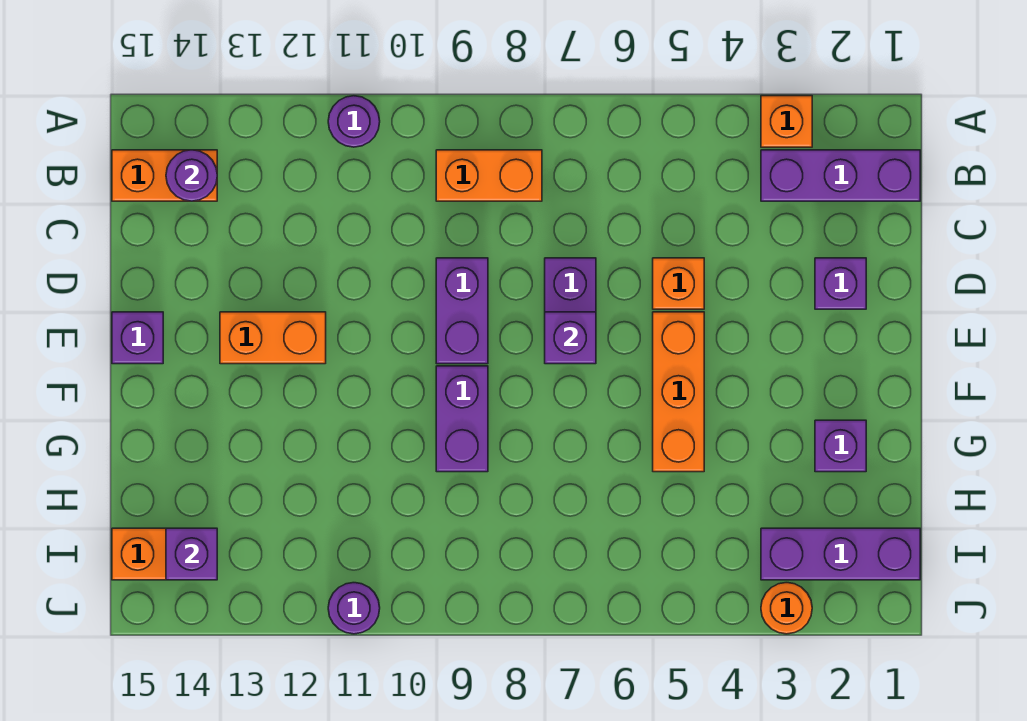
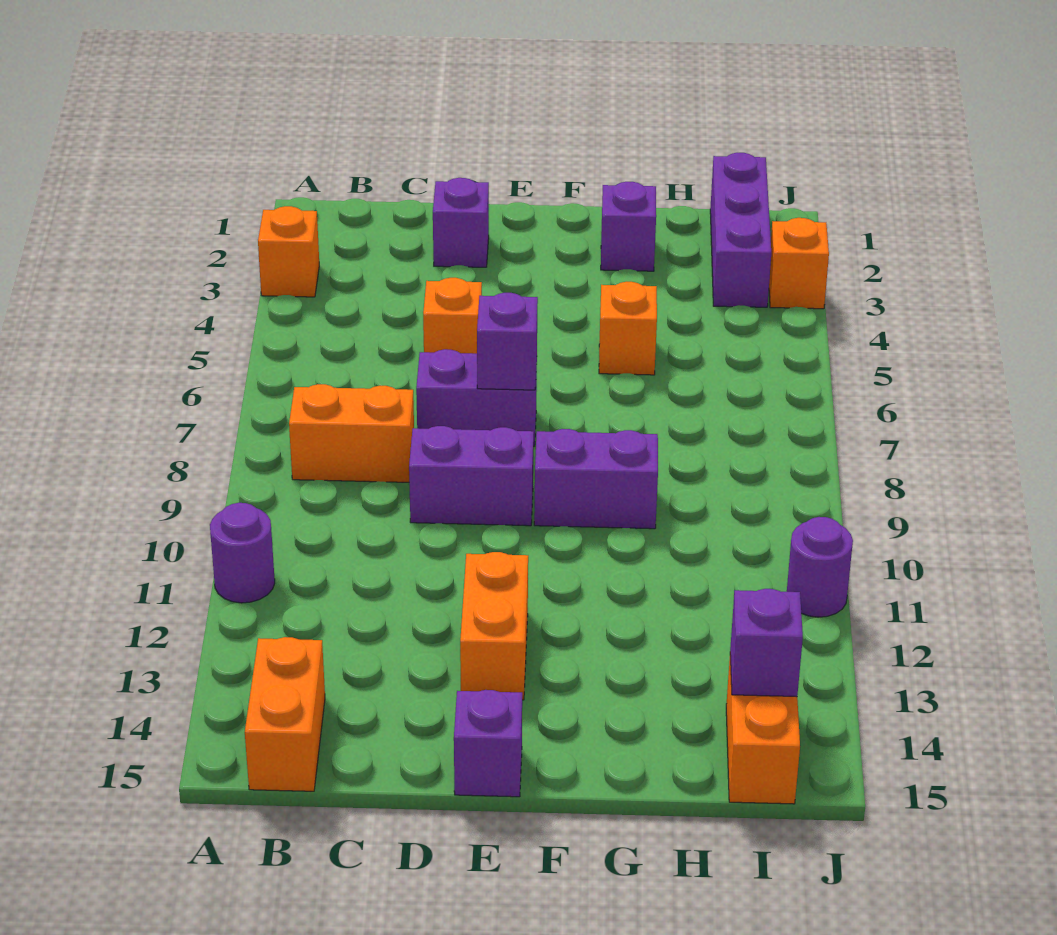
purple 1x3 brick [761,150,920,201] -> none
orange 1x2 brick [436,150,542,201] -> orange 1x2 brick turned to [289,384,414,482]
purple 1x1 round brick [166,150,217,201] -> none
orange 1x3 brick [653,312,704,472] -> orange 1x1 brick [599,282,657,375]
orange 1x1 round brick [761,583,812,634] -> orange 1x1 brick [769,218,829,309]

